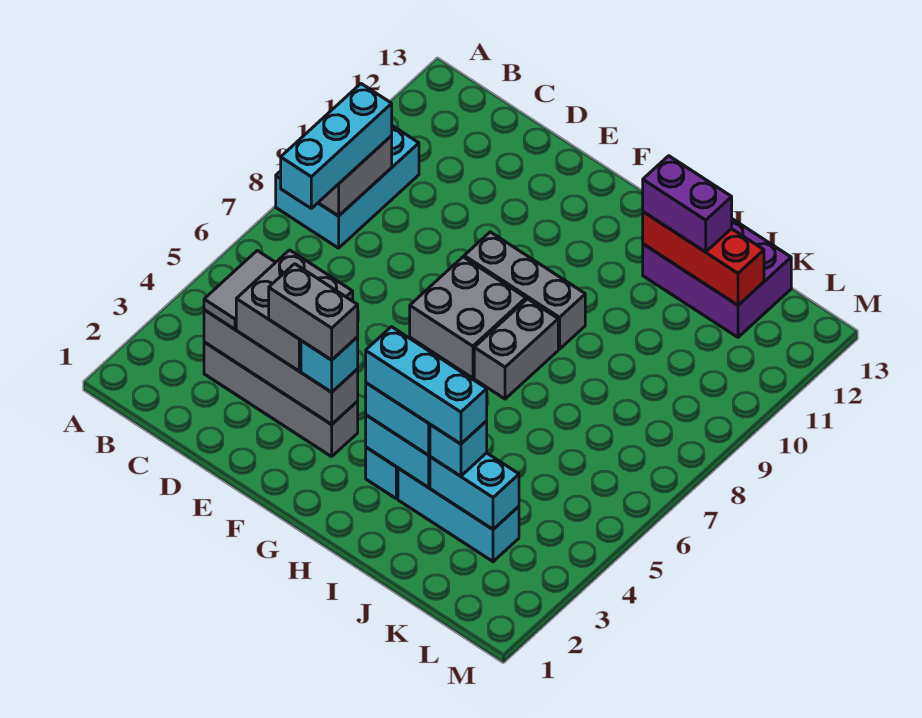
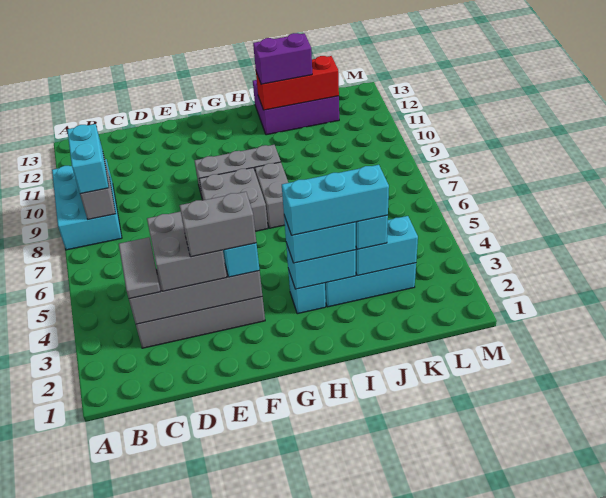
cyan 1x3 brick [281,84,392,208] -> cyan 1x2 brick [67,124,109,194]

